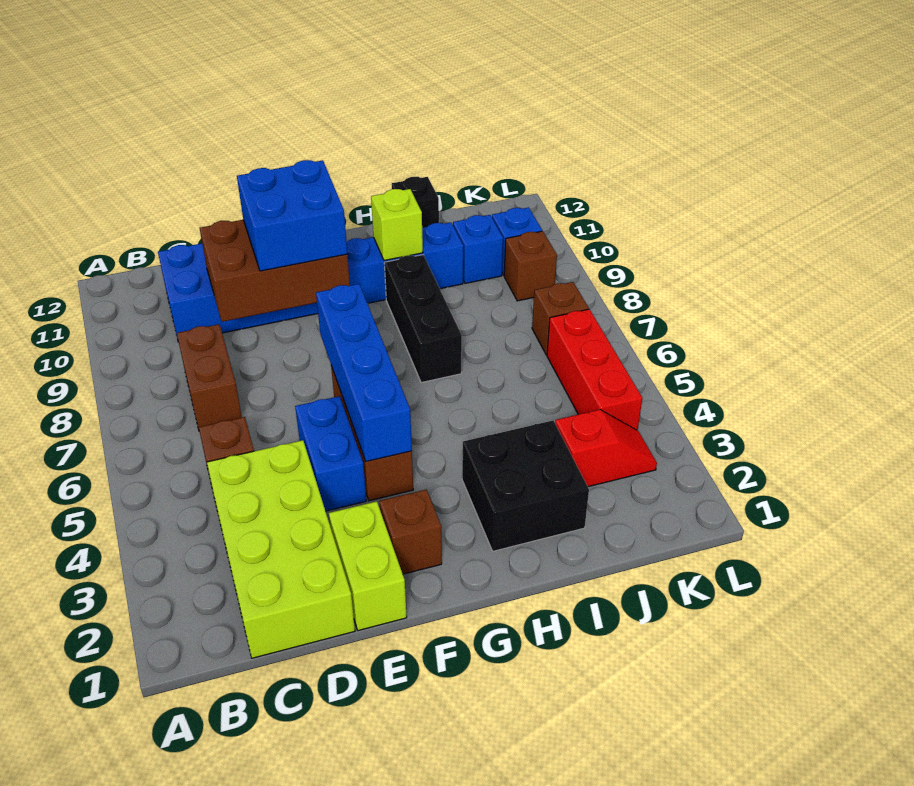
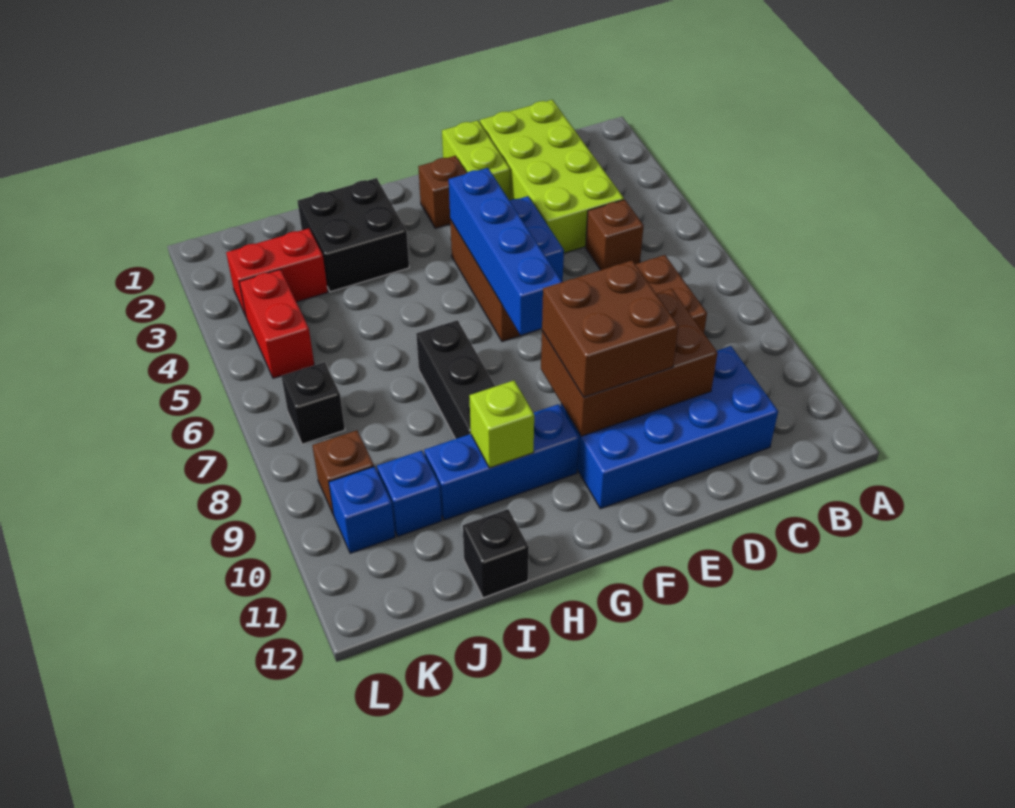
blue 2x2 brick [237,160,347,271] -> brown 2x2 brick [542,261,679,397]
red 1x2 slope [555,410,657,487] -> red 1x2 brick [226,228,328,316]
red 1x3 brick [547,309,642,431] -> red 1x2 brick [239,269,314,378]
brown 1x1 brick [532,282,589,355] -> black 1x1 brick [281,362,345,444]

